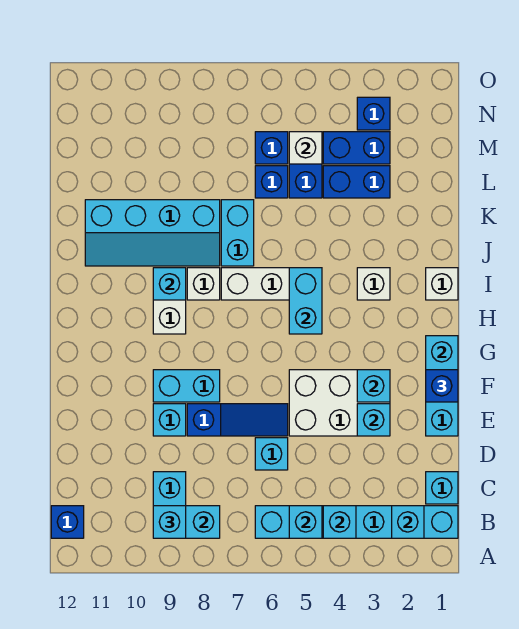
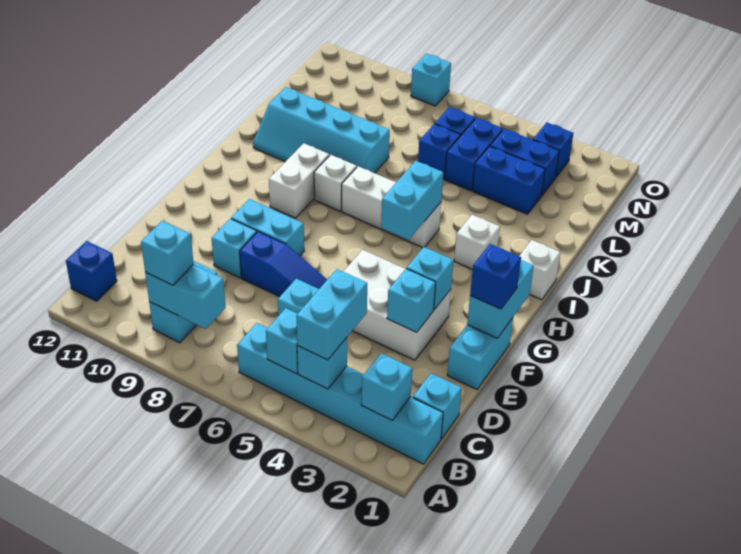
cyan 1x1 brick [153,268,186,300] -> cyan 1x1 brick moved to [411,54,451,106]
cyan 1x2 brick [221,200,254,266] -> cyan 1x2 brick moved to [296,269,367,360]
white 1x1 brick [289,132,322,164] -> none

